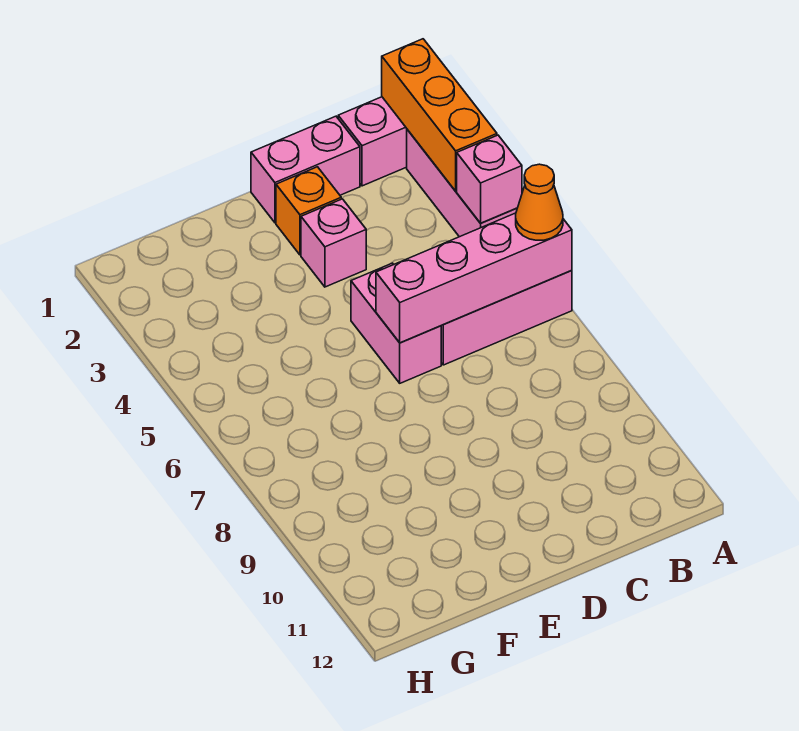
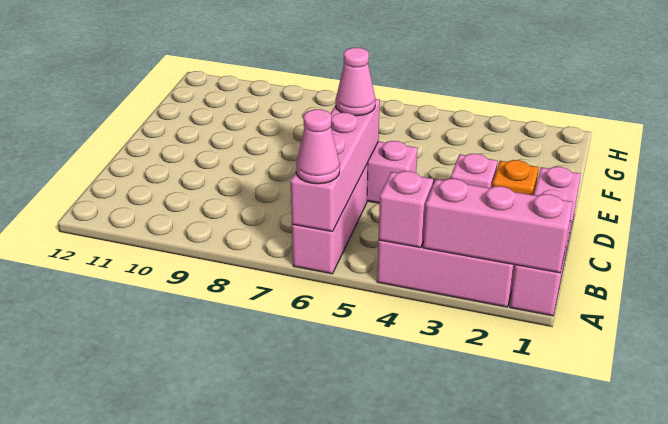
orange 1x3 brick [382,39,497,191] -> pink 1x3 brick [423,179,573,273]
orange 1x1 cone [516,164,563,240] -> pink 1x1 cone [296,109,340,184]
none -> pink 1x1 cone [336,48,375,116]

